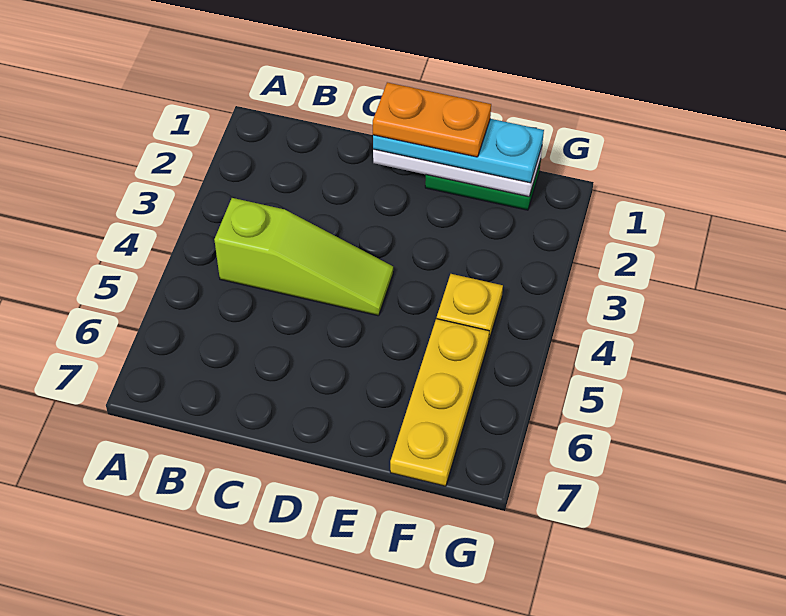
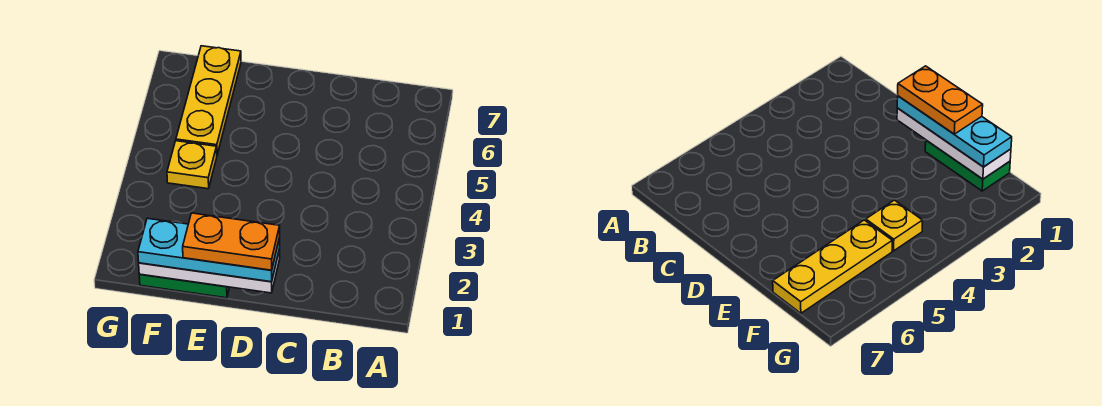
lime 1x3 slope [214,198,393,316] -> none

